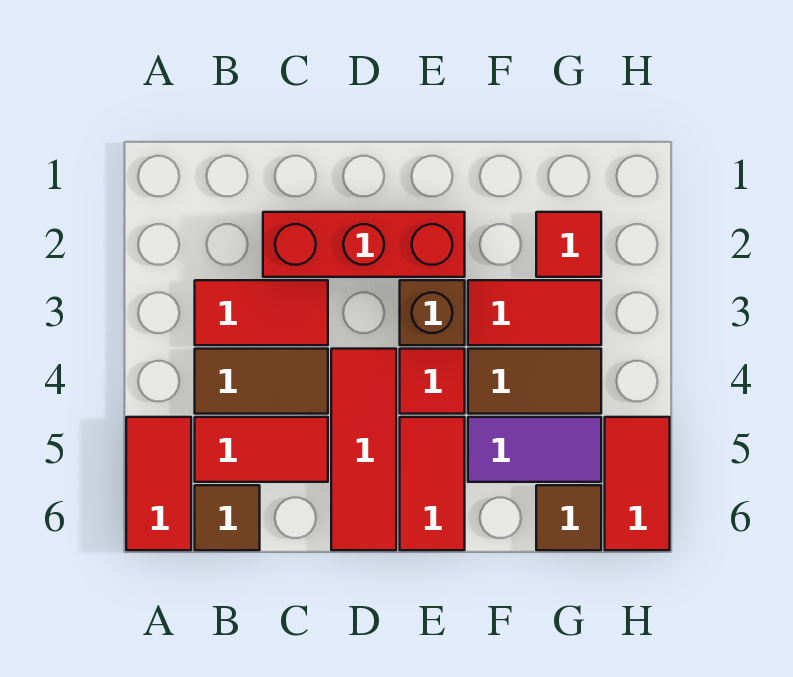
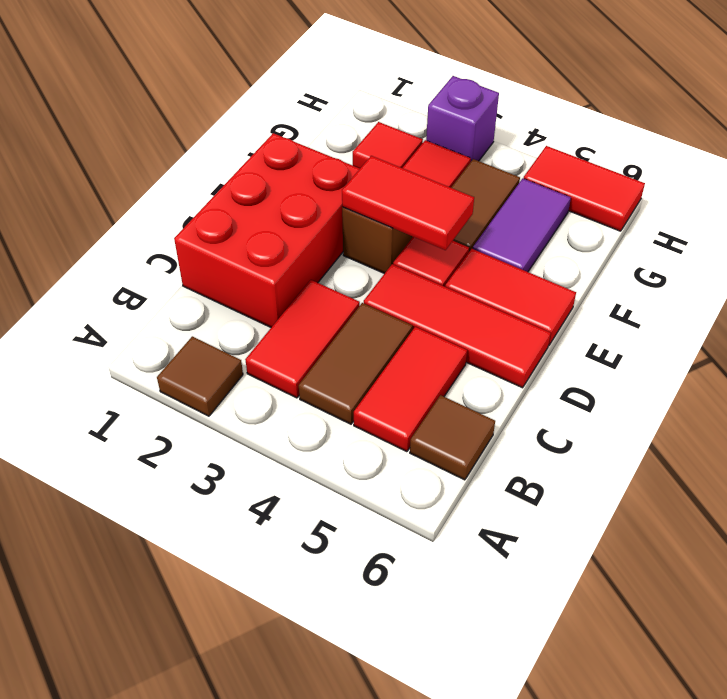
red 1x2 tile [126,417,191,550] -> red 1x2 tile moved to [342,156,474,250]
red 1x3 brick [263,212,465,277] -> red 2x3 brick [174,133,360,327]
brown 1x1 tile [536,485,601,550] -> brown 1x1 tile moved to [157,336,243,416]
none -> purple 1x1 brick [426,76,499,162]

